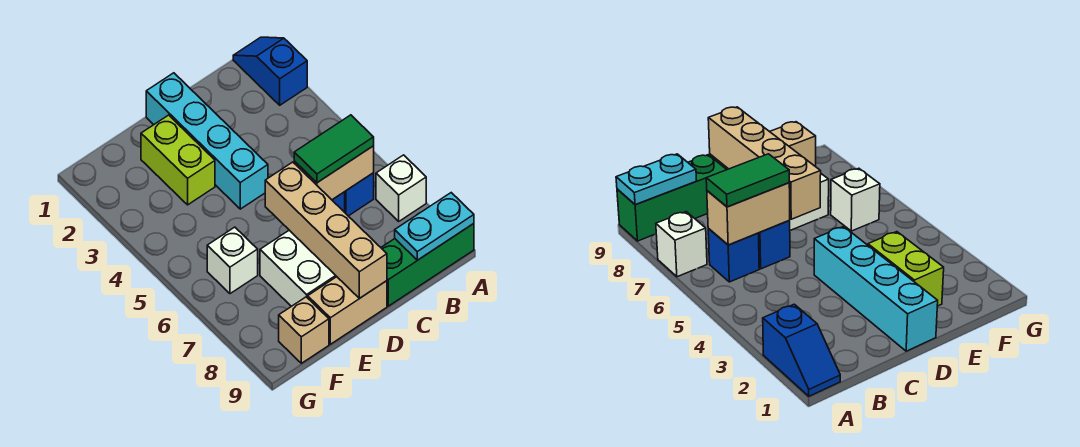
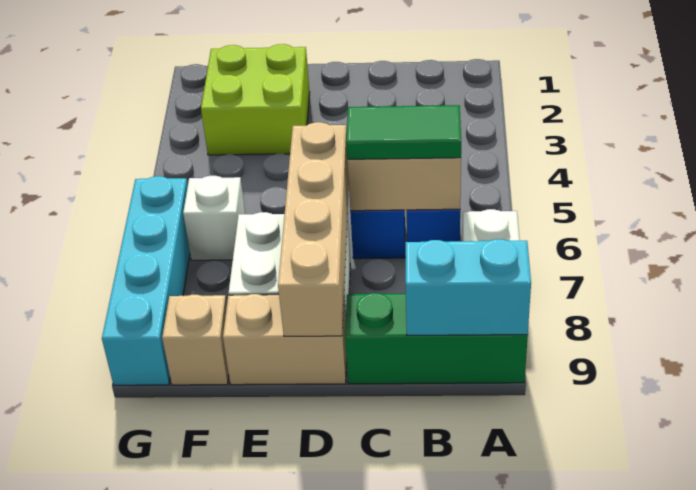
blue 1x2 slope [233,37,307,105] -> none
cyan 1x2 plate [395,193,474,260] -> cyan 1x2 brick [406,239,531,335]
cyan 1x4 brick [146,73,268,209] -> cyan 1x4 brick moved to [102,176,190,385]
lime 1x2 brick [141,115,215,205] -> lime 2x2 brick [201,44,310,155]

